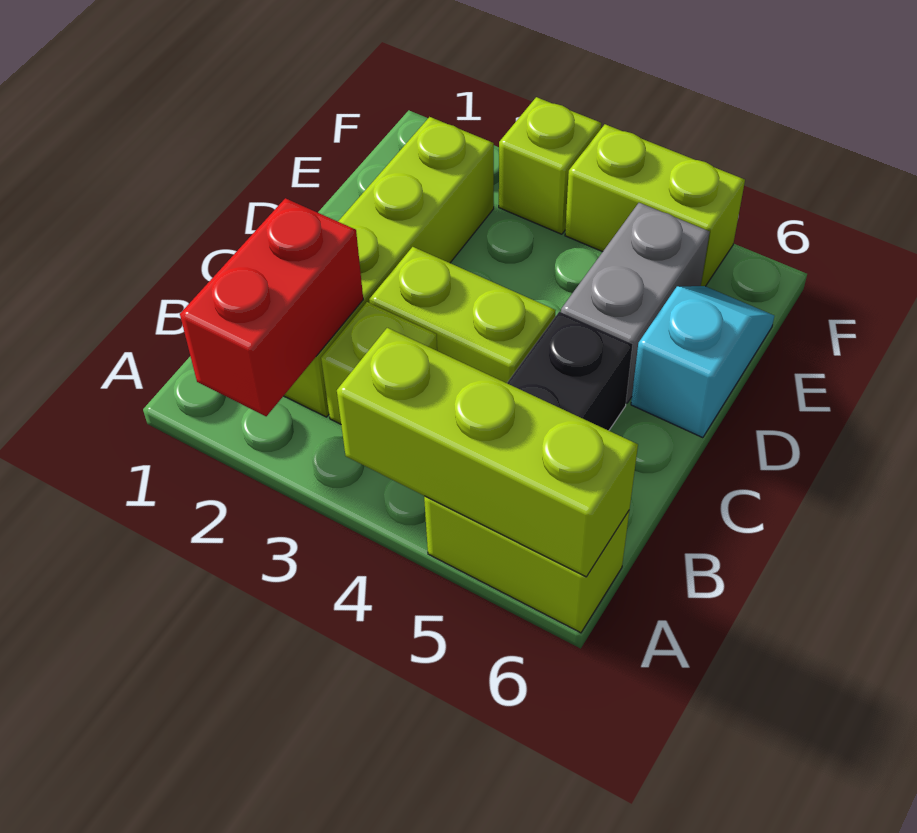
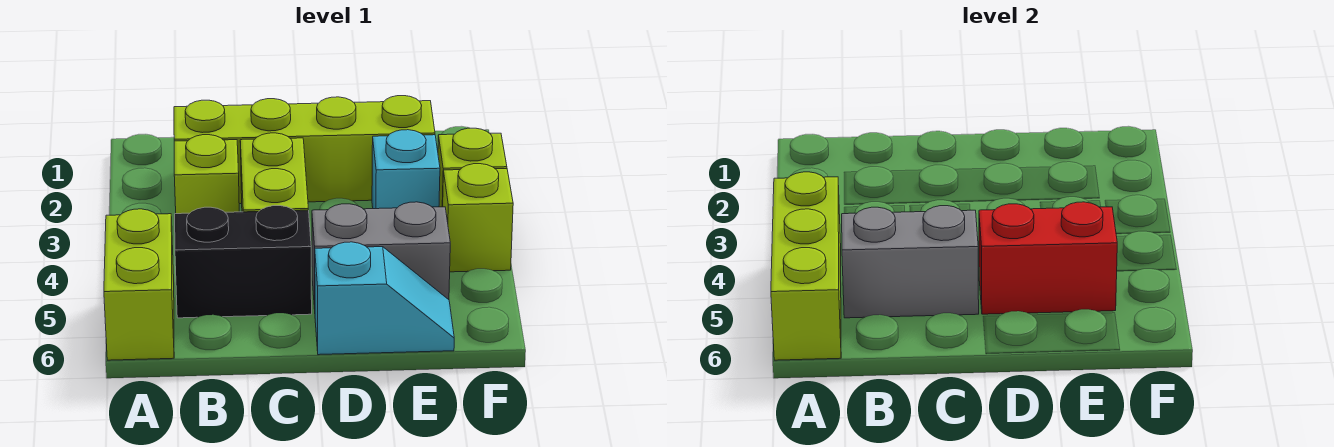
red 1x2 brick [180,198,363,416] -> red 1x2 brick moved to [979,202,1117,314]
none -> grey 1x2 brick [842,206,979,318]
none -> cyan 1x1 brick [372,130,440,209]
lime 1x2 brick [565,124,745,286] -> lime 1x1 brick [443,164,513,272]

